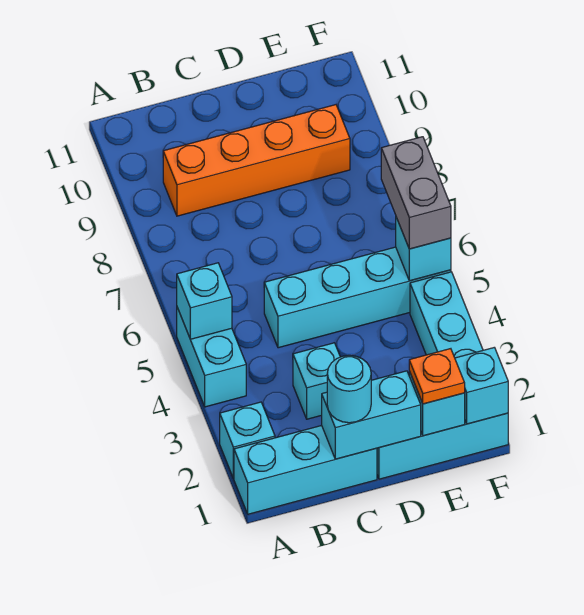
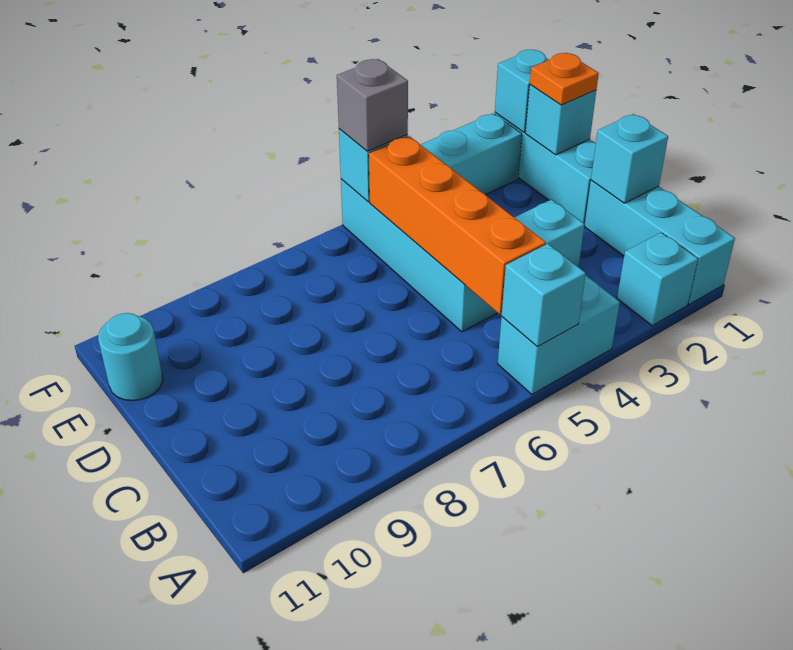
orange 1x4 brick [163,105,350,216] -> orange 1x4 brick moved to [369,136,546,314]
cyan 1x2 brick [322,371,421,459] -> cyan 1x1 brick [591,114,668,203]
cyan 1x1 round brick [327,355,371,423] -> cyan 1x1 round brick moved to [98,313,163,401]
grey 1x2 brick [381,137,451,249] -> grey 1x1 brick [337,59,408,151]

